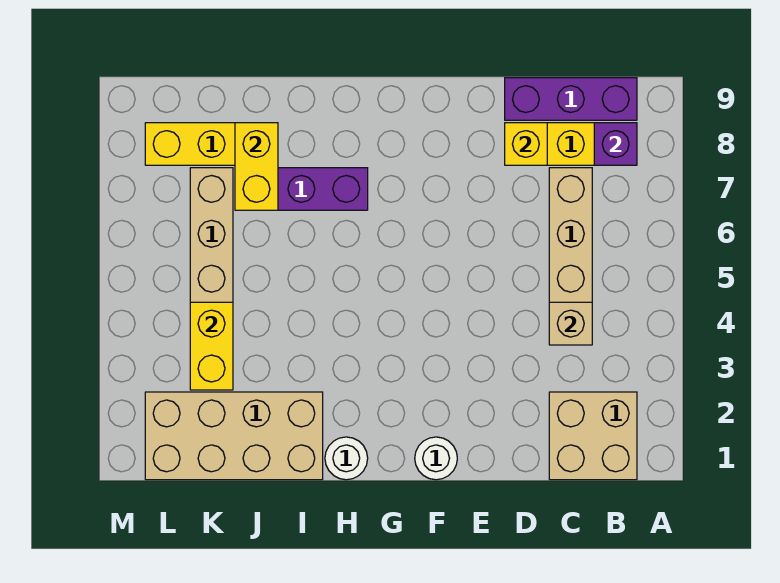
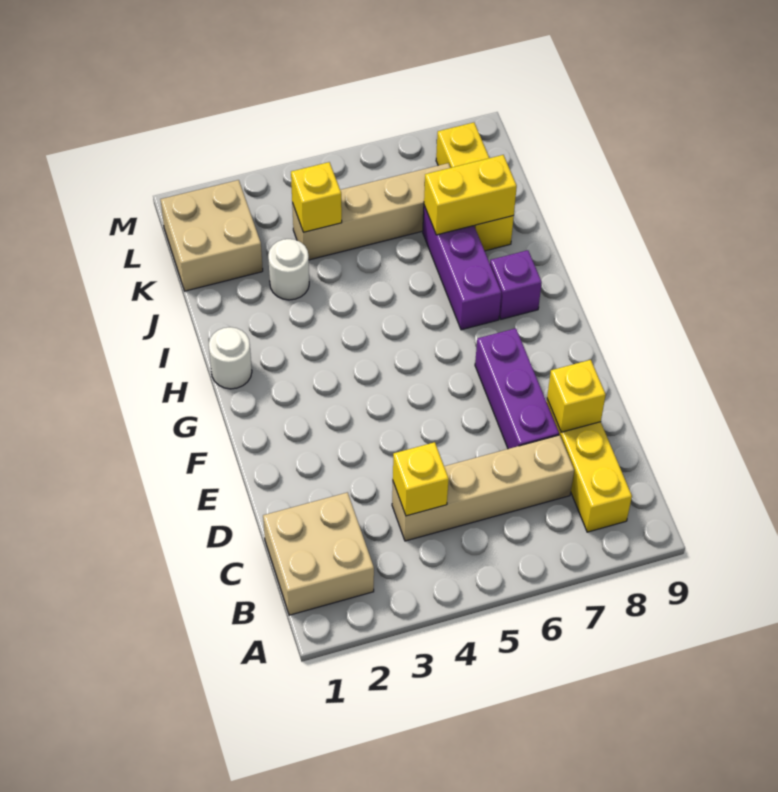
purple 1x1 brick [594,123,637,165] -> purple 1x1 brick moved to [490,250,542,319]
purple 1x3 brick [505,78,637,120] -> purple 1x3 brick moved to [475,328,559,449]
tan 1x1 brick [549,302,592,345] -> yellow 1x1 brick [393,442,449,516]
white 1x1 round brick [415,437,457,480] -> white 1x1 round brick moved to [268,239,309,300]
tan 2x4 brick [145,392,323,480] -> tan 2x2 brick [160,180,263,291]
yellow 1x2 brick [190,302,233,390] -> yellow 1x1 brick [291,162,342,232]

